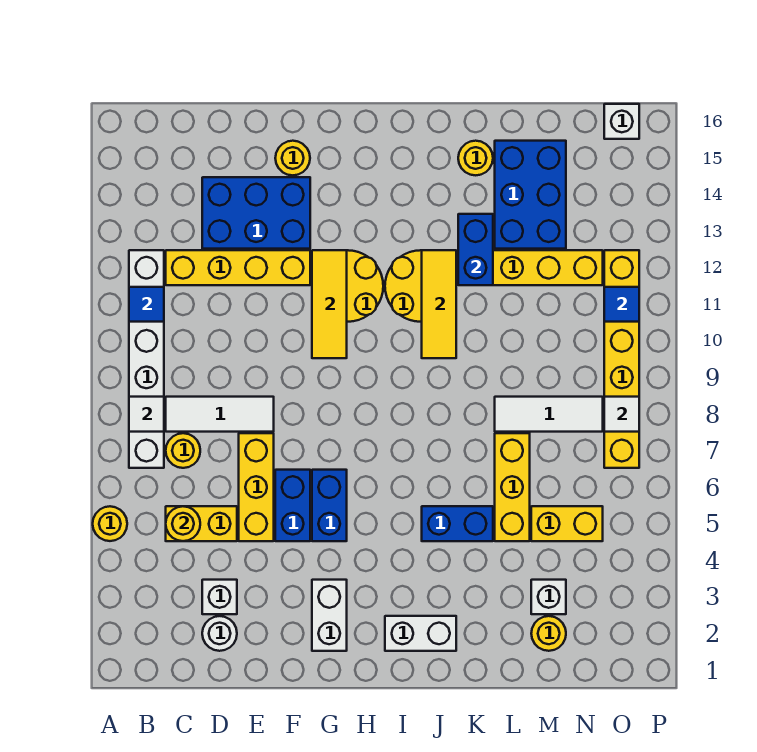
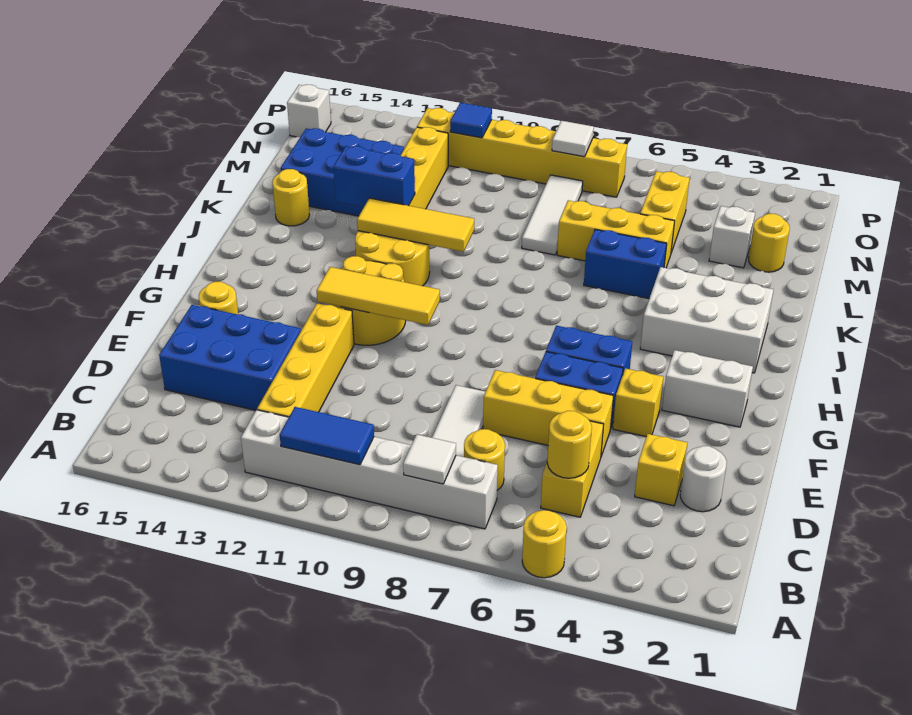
blue 1x1 tile [129,287,164,322] -> blue 1x2 tile [280,407,374,465]
white 1x1 brick [202,580,237,614] -> yellow 1x1 brick [635,434,687,506]
blue 2x3 brick [202,177,310,249] -> blue 2x3 brick turned to [159,305,301,410]
none -> yellow 1x1 brick [613,368,663,437]
white 1x2 brick [385,616,456,651] -> white 2x3 brick [640,267,774,373]
blue 1x2 brick [422,506,493,541] -> blue 1x2 brick turned to [584,229,667,299]

